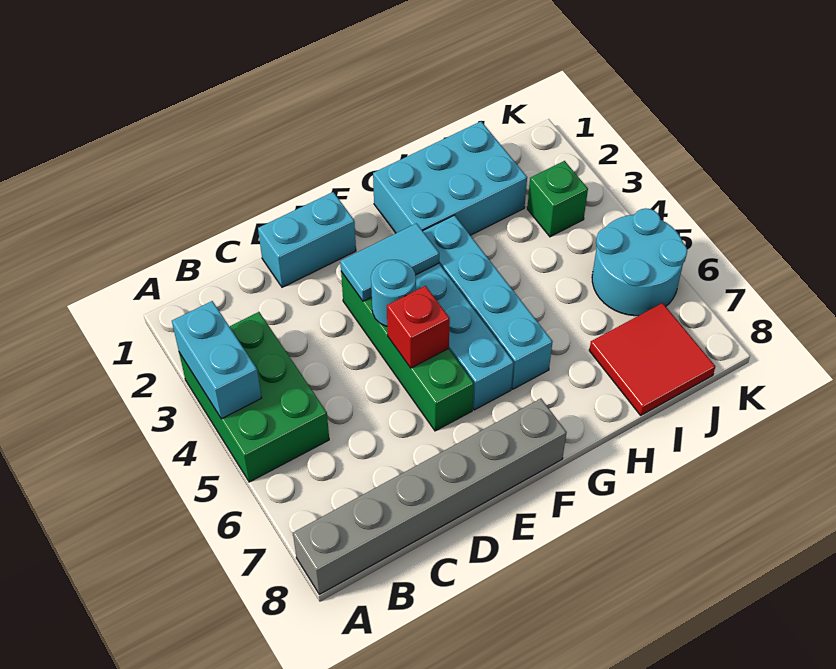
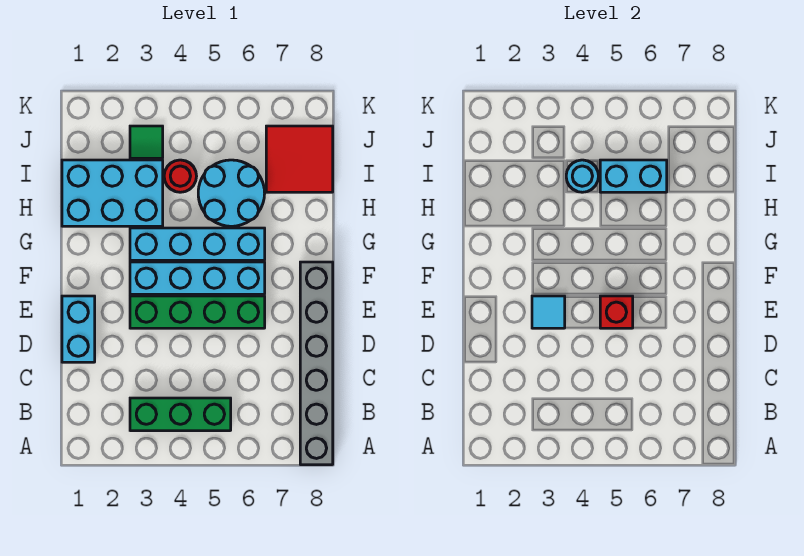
green 2x3 brick [179,312,329,482] -> green 1x3 brick [130,398,231,431]
cyan 1x2 brick [172,301,262,419] -> cyan 1x2 brick moved to [600,160,667,192]
cyan 1x2 tile [340,223,439,301] -> cyan 1x1 tile [532,296,565,328]
cyan 1x1 round brick [371,260,416,326] -> cyan 1x1 round brick moved to [566,160,599,192]
cyan 2x3 brick [373,121,527,235] -> cyan 2x3 brick turned to [62,160,163,226]
none -> red 1x1 round brick [164,160,197,192]
green 1x1 brick [527,161,588,237] -> green 1x1 tile [130,126,163,158]
cyan 2x2 round brick [592,208,687,316] -> cyan 2x2 round brick moved to [198,160,265,226]

